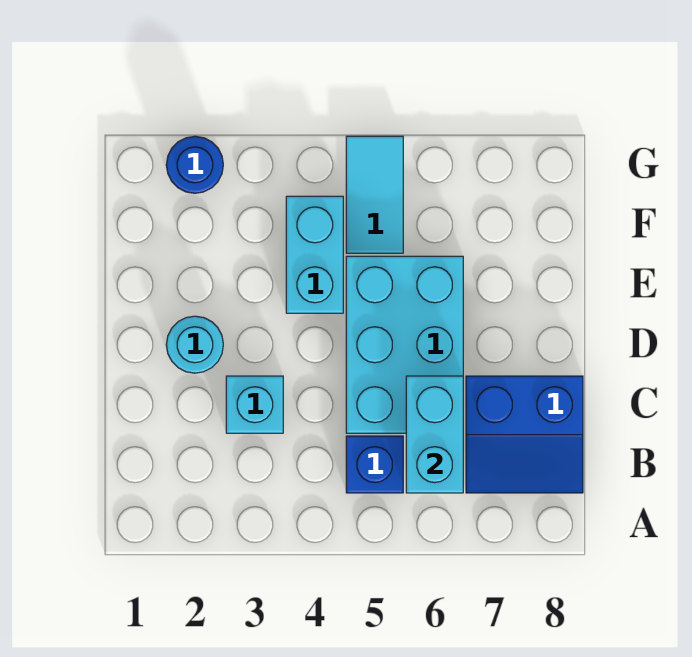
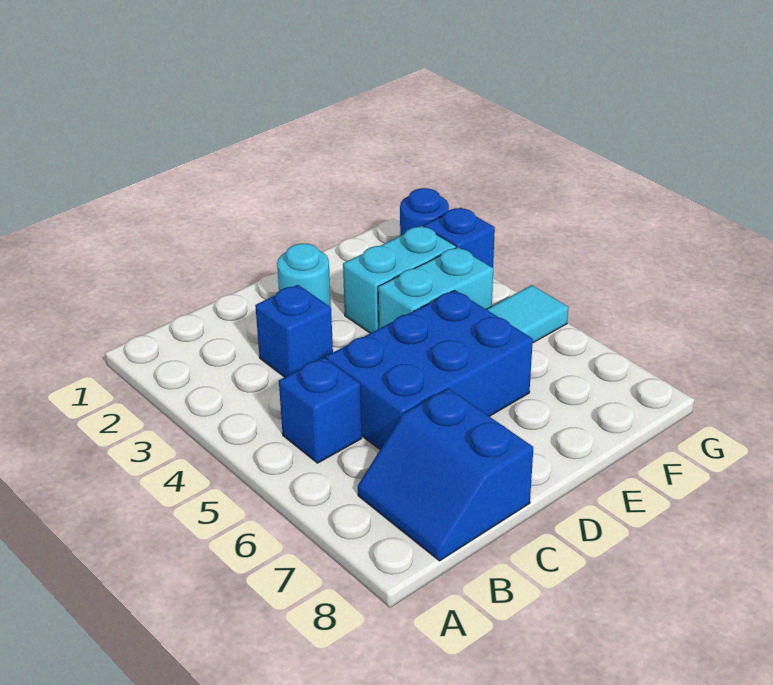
cyan 1x2 brick [406,376,463,493] -> cyan 1x2 brick moved to [343,226,456,333]
cyan 1x1 brick [226,376,283,433] -> blue 1x1 brick [255,285,333,377]
cyan 2x3 brick [346,256,463,433] -> blue 2x3 brick [326,290,533,449]
none -> blue 1x1 brick [424,208,495,268]

